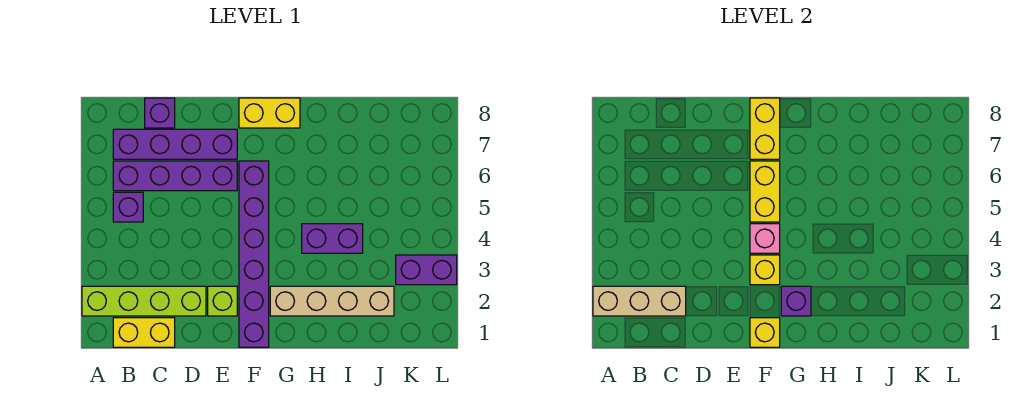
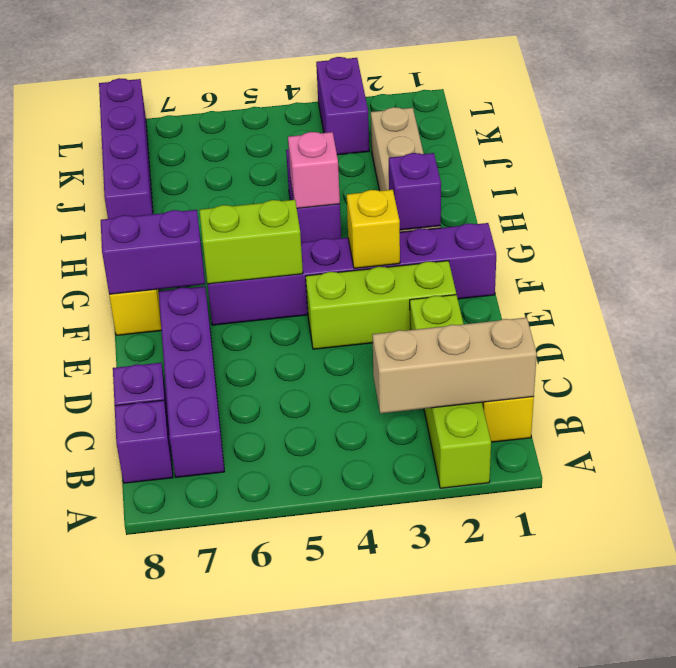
tan 1x3 brick [593,286,686,316] -> tan 1x3 brick turned to [372,318,537,413]
purple 1x1 brick [113,192,143,222] -> purple 1x1 brick moved to [115,400,173,483]
purple 1x4 brick [113,161,237,191] -> purple 1x4 brick moved to [99,78,153,219]
lime 1x1 brick [208,286,237,316] -> lime 1x3 brick [306,261,456,349]
yellow 1x1 brick [750,318,780,347] -> none
pink 1x1 brick [750,224,780,253] -> pink 1x1 brick moved to [288,132,340,208]
yellow 1x2 brick [750,161,780,222] -> lime 1x2 brick [200,200,303,284]
yellow 1x2 brick [750,98,780,159] -> purple 1x2 brick [101,210,205,295]

